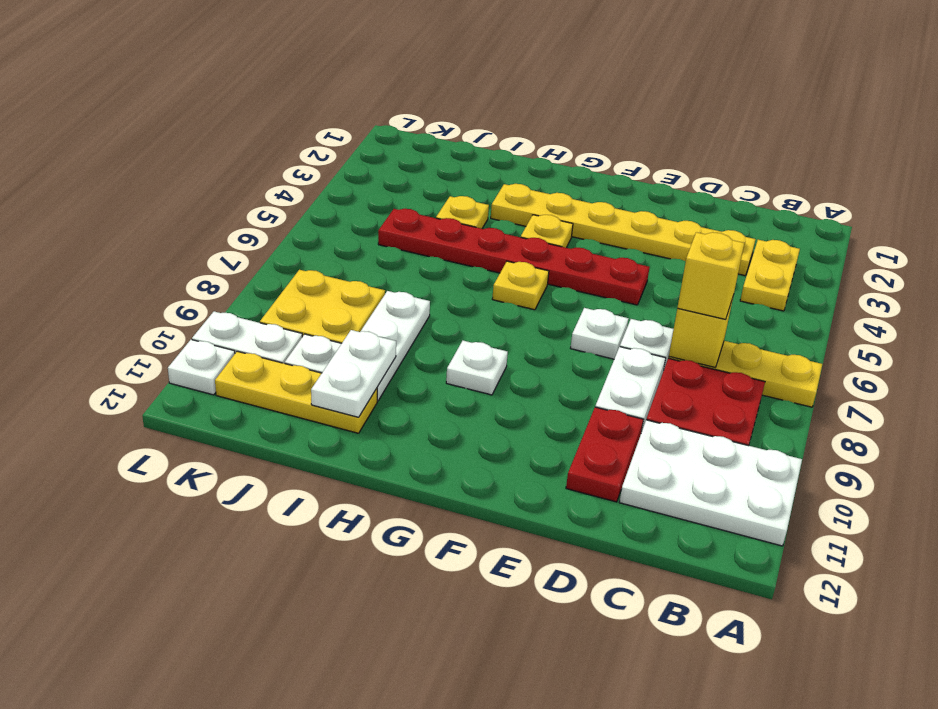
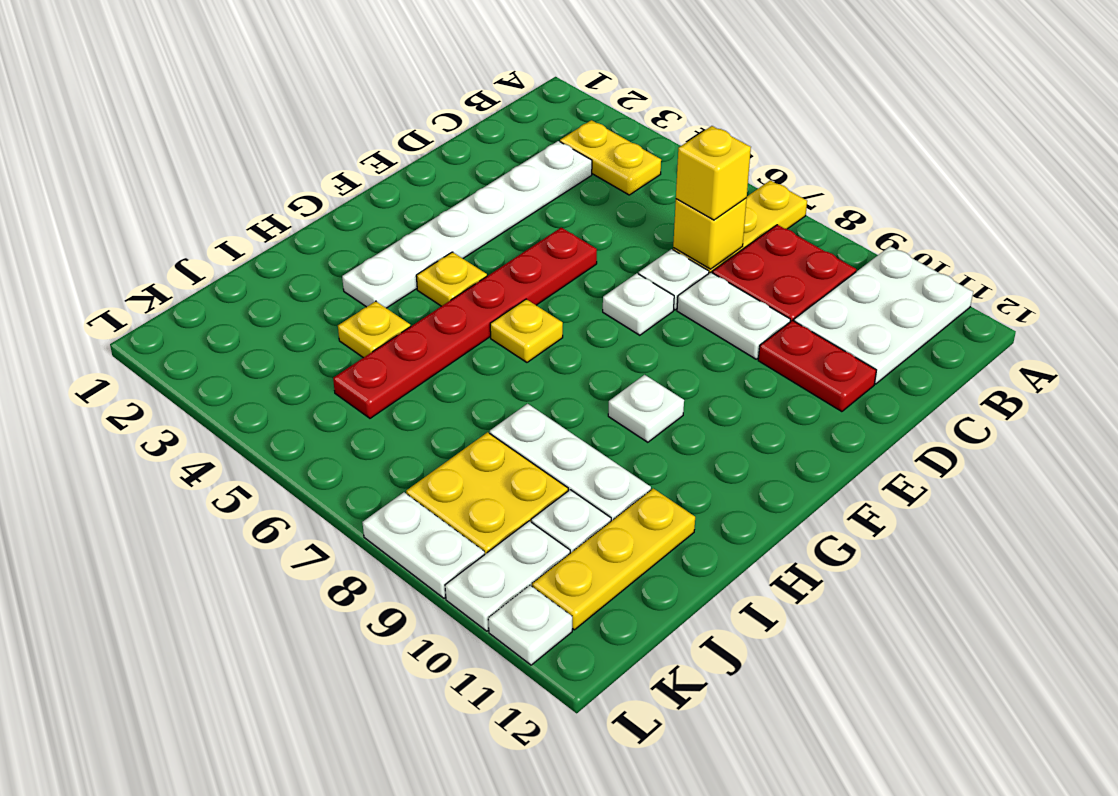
yellow 1x6 plate [491,184,756,276] -> white 1x6 plate [342,141,592,308]
white 1x2 plate [311,330,396,417] -> white 1x2 plate moved to [362,492,485,598]

